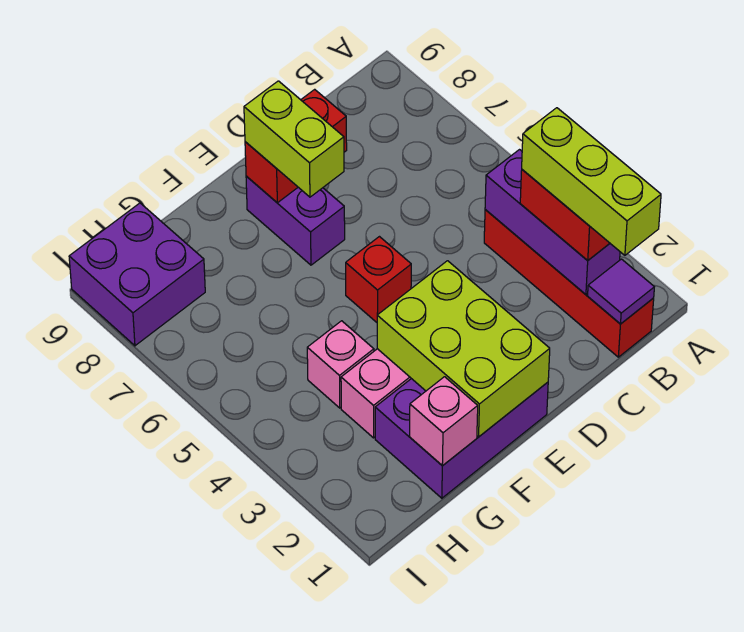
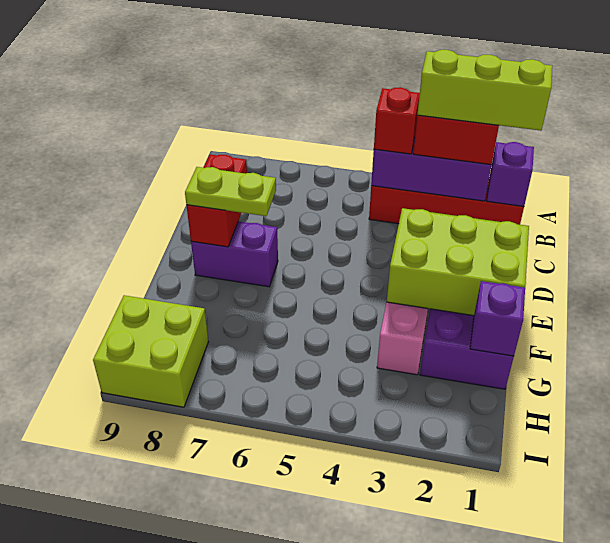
purple 1x1 tile [588,259,654,324] -> purple 1x1 brick [487,142,534,206]
red 1x1 brick [346,237,411,322] -> red 1x1 brick moved to [374,87,420,154]
lime 1x2 brick [244,81,344,197] -> lime 1x2 plate [185,167,276,216]
pink 1x1 brick [410,377,478,466] -> purple 1x1 brick [470,281,525,356]
pink 1x1 brick [307,321,374,408] -> none
purple 2x2 brick [69,203,205,346] -> lime 2x2 brick [93,295,209,407]

